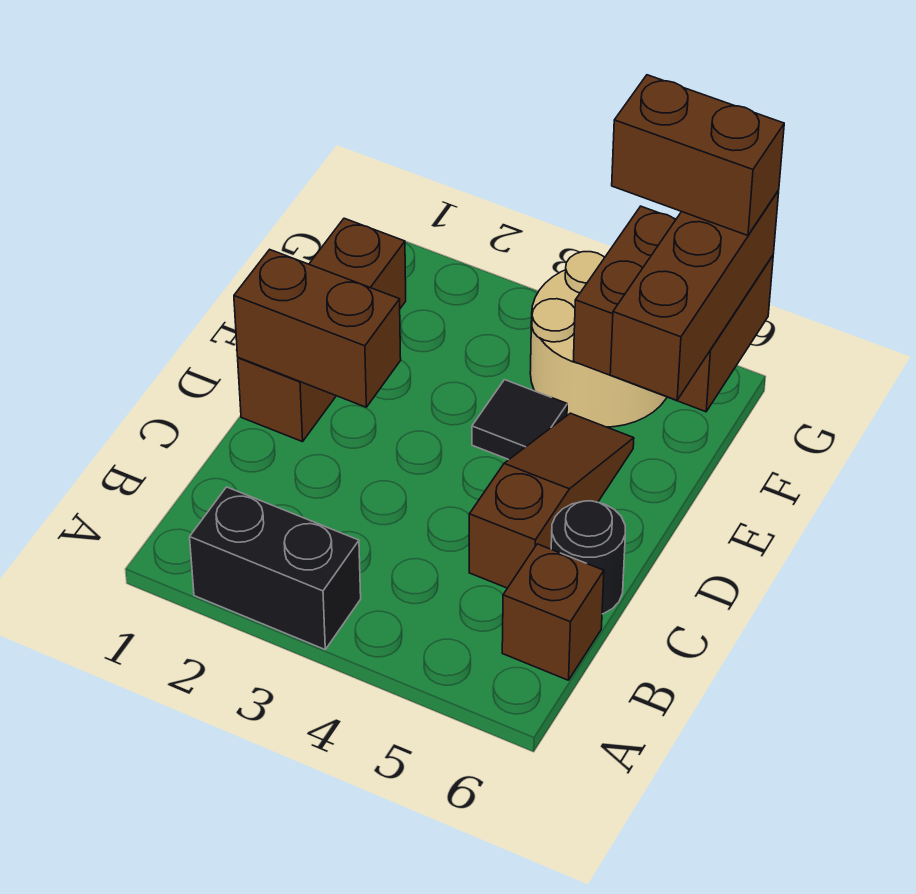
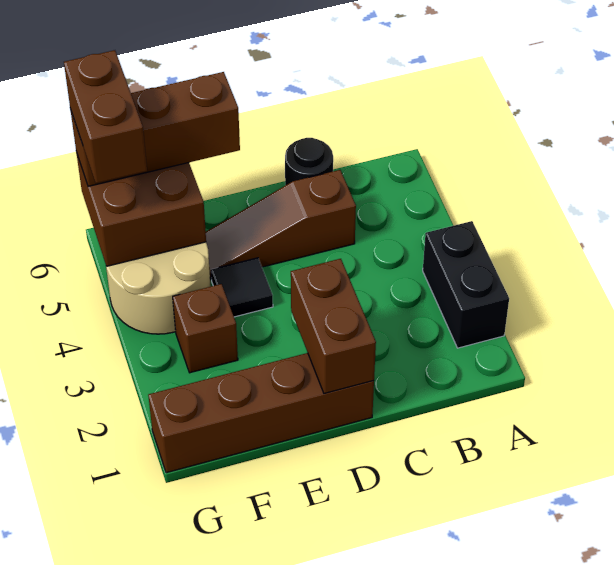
brown 1x1 brick [502,544,604,680] -> brown 1x1 brick moved to [173,284,238,373]
brown 1x3 brick [238,218,406,442] -> brown 1x4 brick [148,353,374,473]

